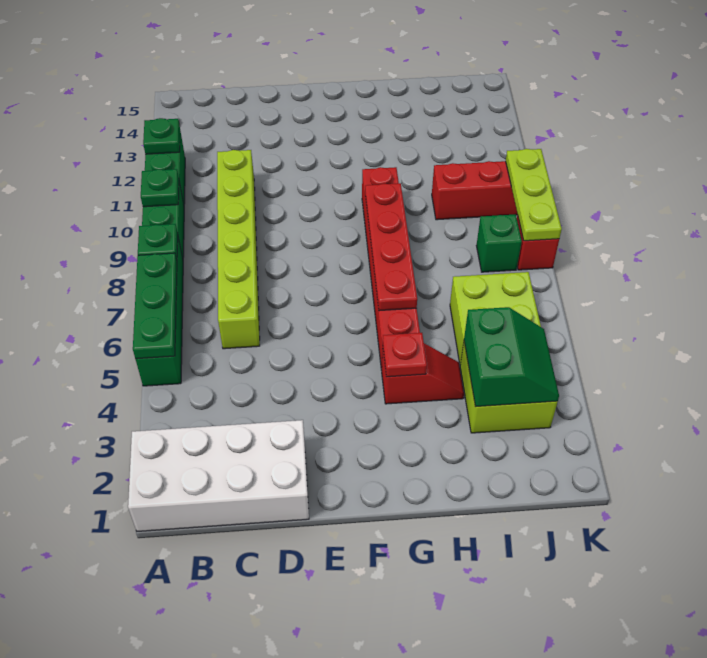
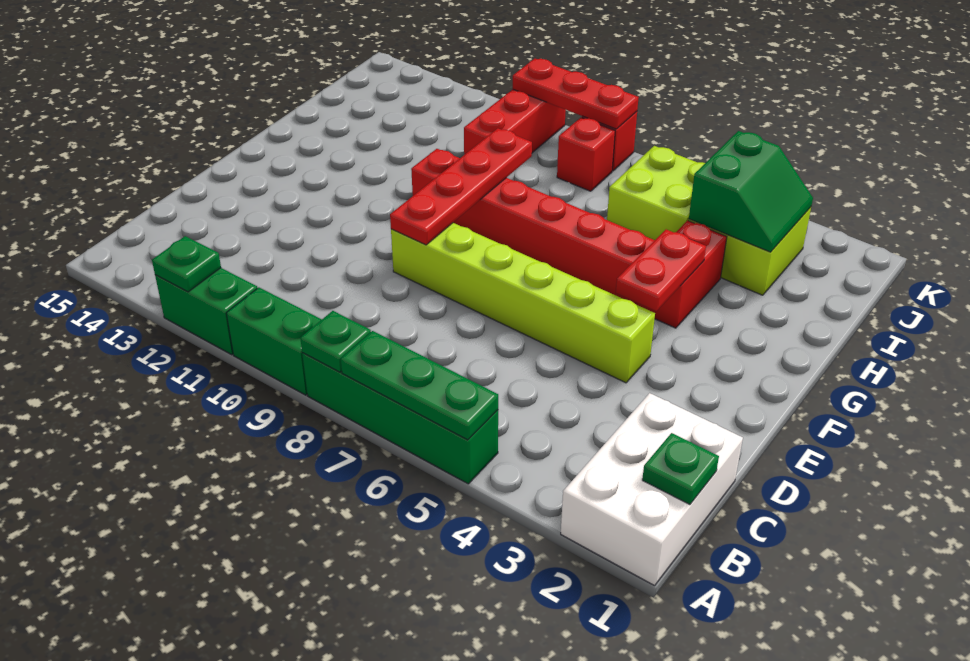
white 2x4 brick [128,420,309,531] -> white 2x3 brick [561,393,743,586]
green 1x1 plate [141,169,179,207] -> green 1x1 plate moved to [642,433,719,505]
lime 1x6 brick [217,150,260,349] -> lime 1x6 brick moved to [391,223,655,383]
red 1x2 slope [381,343,464,404] -> red 1x2 brick [637,220,727,328]
red 1x1 plate [382,333,427,377] -> red 1x2 plate [616,229,706,311]
red 1x4 plate [365,183,417,311] -> red 1x4 plate turned to [390,128,532,245]
green 2x2 slope [464,307,559,407] -> green 2x2 slope turned to [689,131,813,252]
green 1x1 brick [476,215,522,272] -> red 1x1 brick [557,118,615,191]
lime 1x3 plate [506,149,562,241] -> red 1x3 plate [513,59,639,129]

